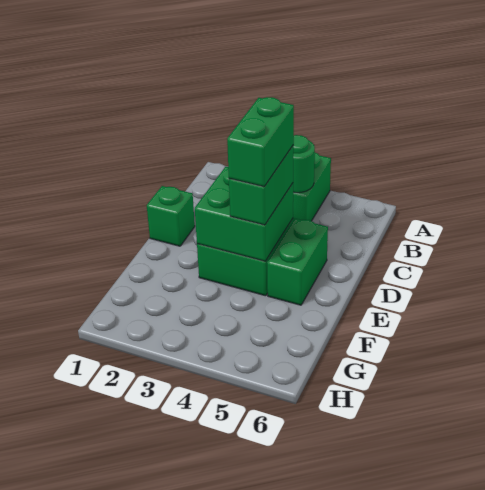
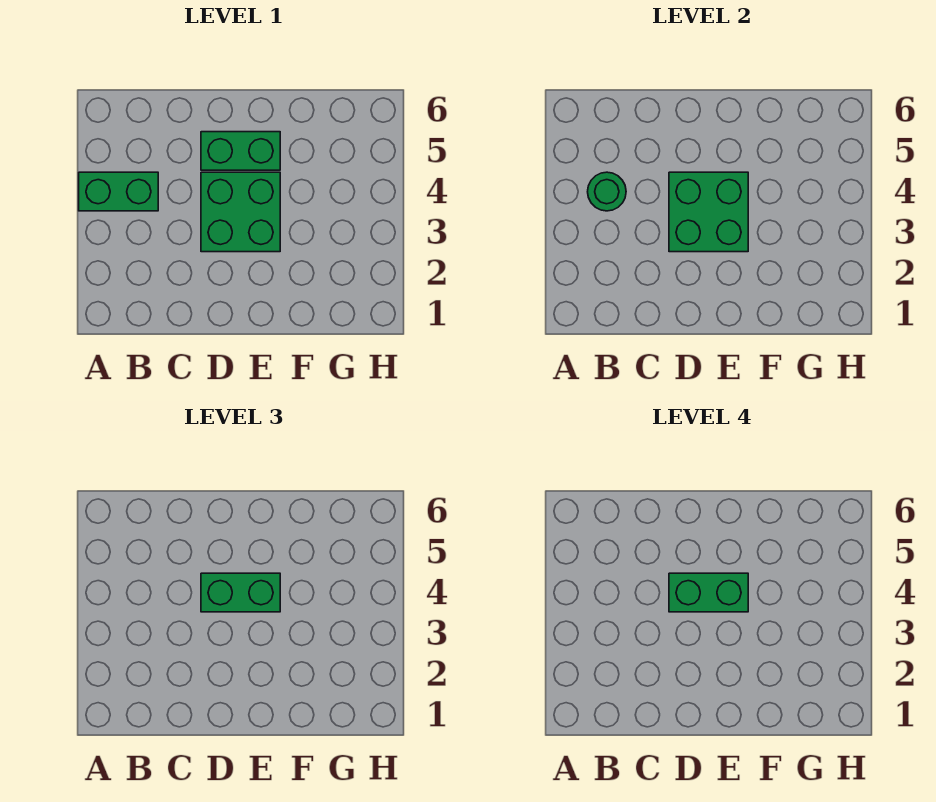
green 1x1 brick [147,186,195,246] -> none

